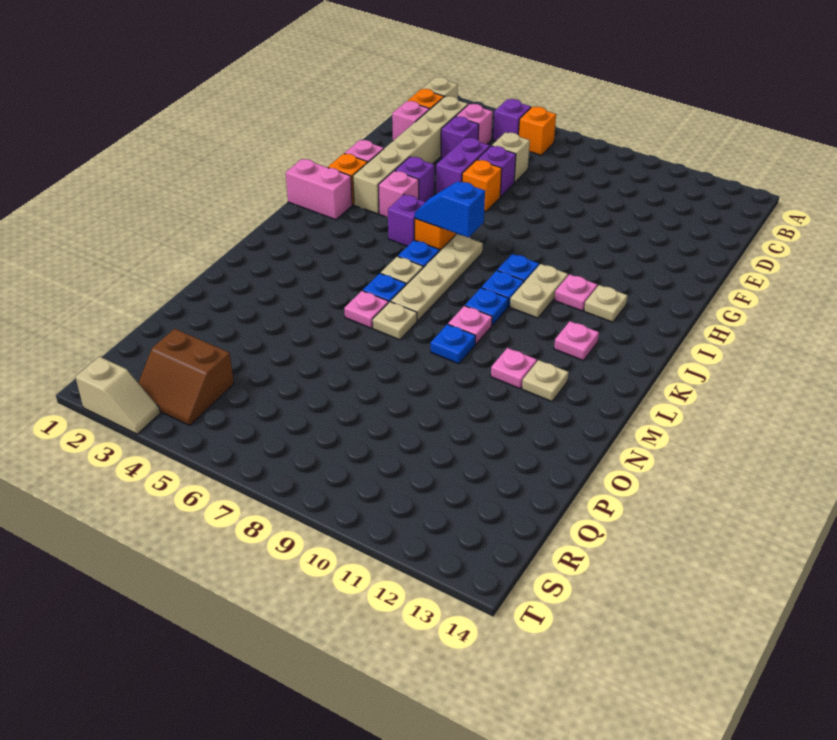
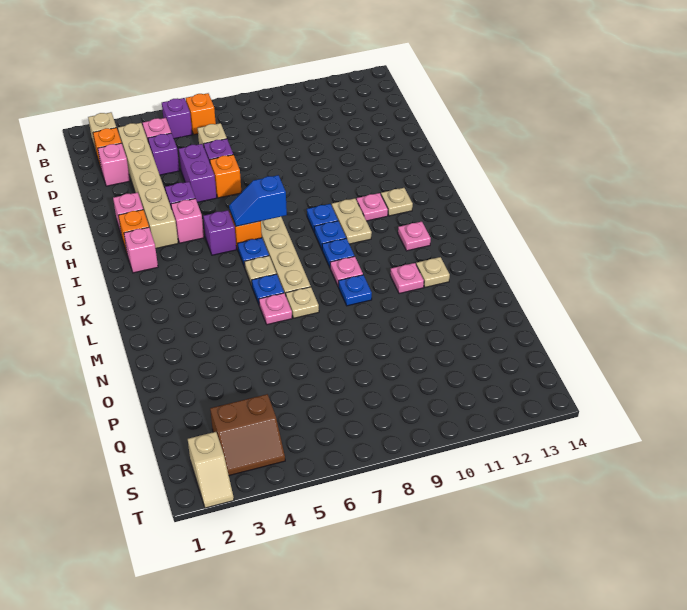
pink 1x2 brick [286,159,352,220] -> pink 1x1 brick [124,227,158,273]
tan 1x2 slope [75,357,160,434] -> tan 1x2 slope turned to [188,432,234,508]

